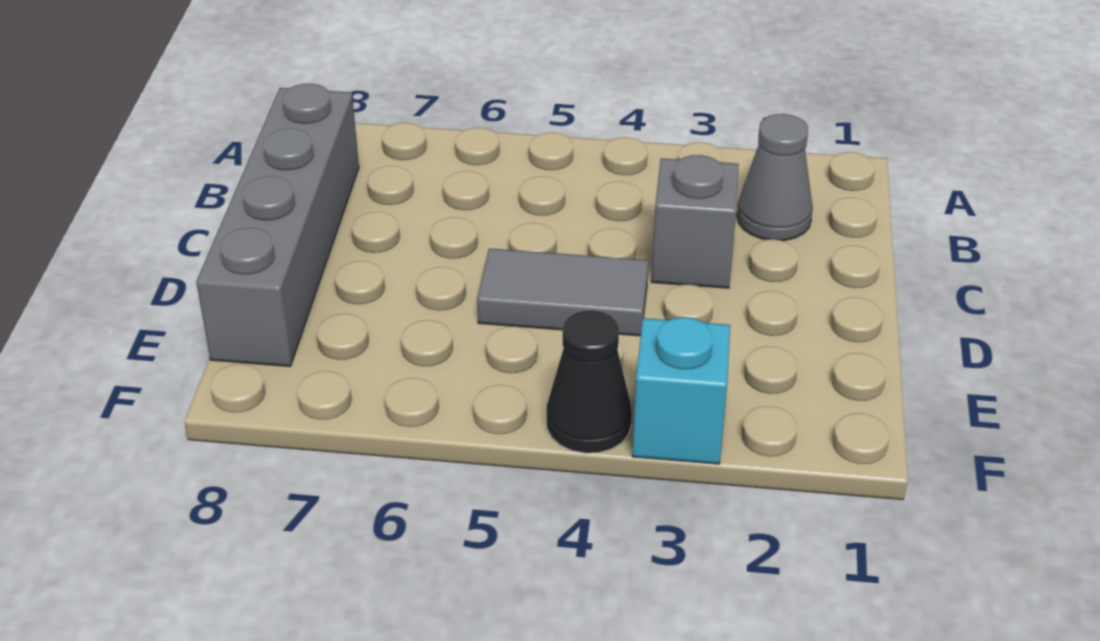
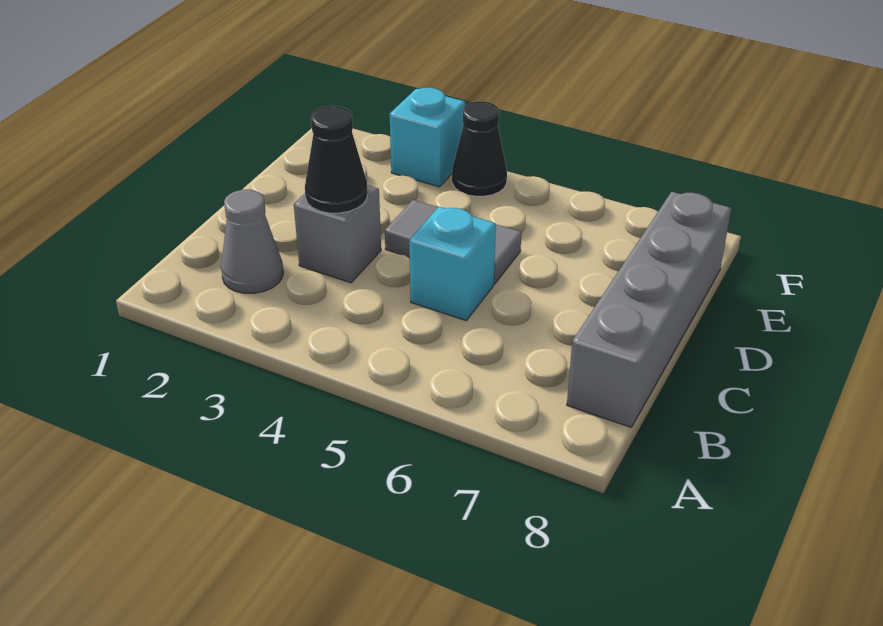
none -> black 1x1 cone [305,106,367,213]
none -> cyan 1x1 brick [409,207,496,320]

